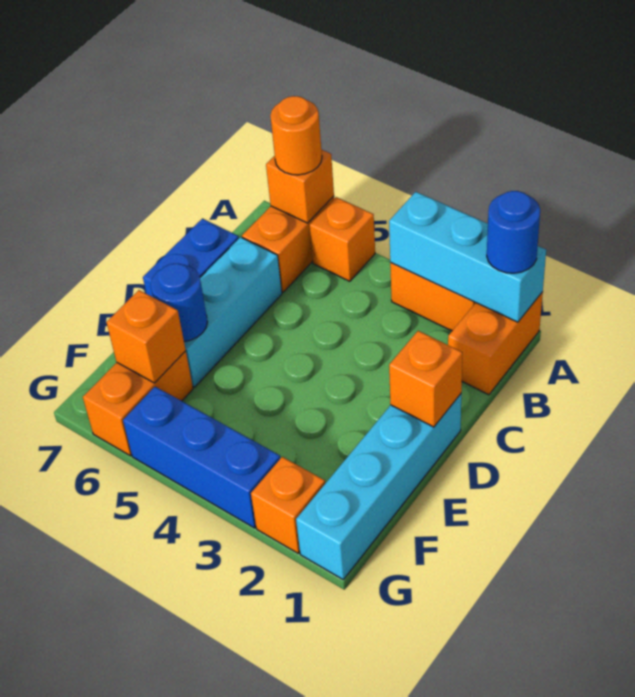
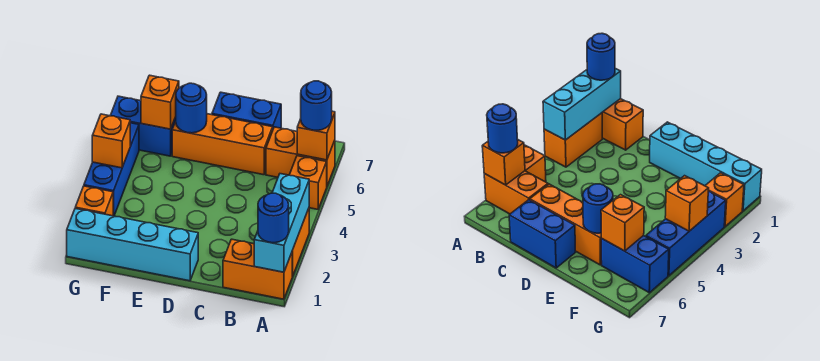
orange 1x1 round brick [270,96,322,175] -> blue 1x1 round brick [301,81,332,130]
cyan 1x3 brick [184,237,282,387] -> orange 1x3 brick [172,114,273,175]
orange 1x1 brick [389,331,462,427] -> orange 1x1 brick moved to [92,114,130,168]
orange 1x2 brick [83,351,193,456] -> blue 1x2 brick [110,96,176,156]

